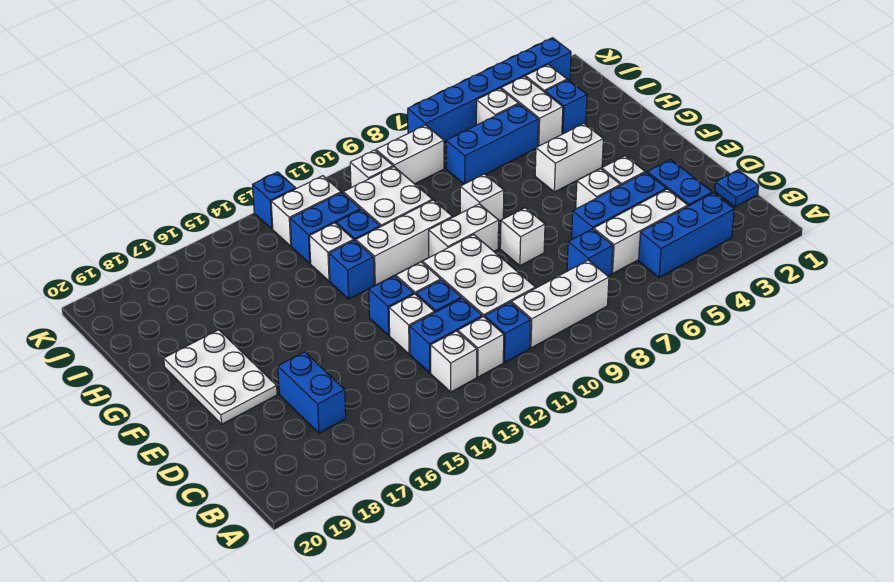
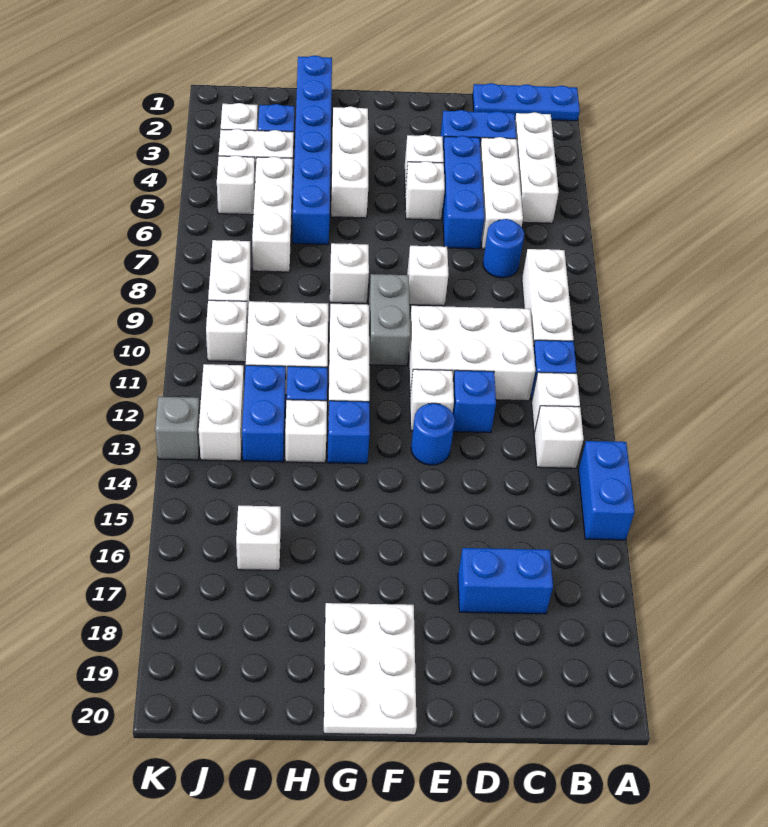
blue 1x3 brick [639,193,734,277] -> white 1x3 brick [515,112,559,223]
blue 1x1 plate [715,170,759,207] -> blue 1x3 plate [473,83,580,121]
blue 1x1 brick [567,229,613,276] -> blue 1x1 round brick [483,219,524,278]
blue 1x2 brick [410,298,482,373] -> blue 1x2 brick moved to [578,441,635,540]
white 1x1 brick [389,294,435,354] -> white 1x1 brick moved to [236,506,281,571]
blue 1x1 brick [369,276,414,335] -> blue 1x1 round brick [411,403,455,465]
white 2x3 plate [164,330,277,424] -> white 2x3 plate turned to [324,603,417,735]
white 1x2 brick [429,204,499,257] -> grey 1x2 brick [369,274,410,366]
white 1x2 brick [535,124,603,192] -> white 1x3 brick [331,106,368,218]
blue 1x3 brick [446,104,538,184] -> white 1x3 brick [252,157,293,272]
blue 1x6 brick [408,38,571,143] -> blue 1x6 brick moved to [292,56,332,245]
blue 1x1 brick [253,172,296,229] -> grey 1x1 brick [155,397,200,460]

